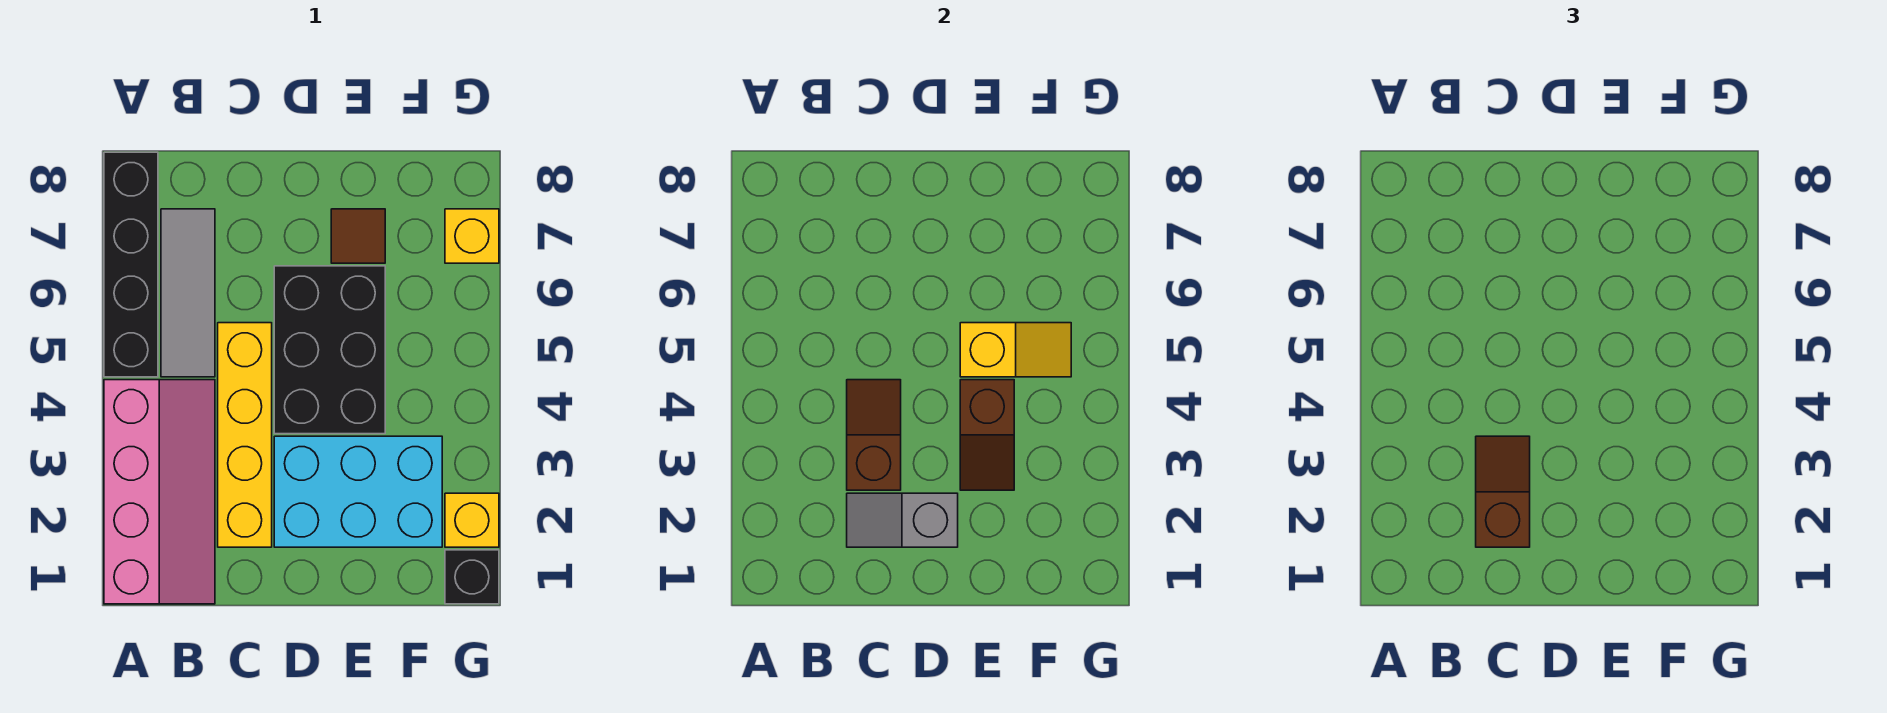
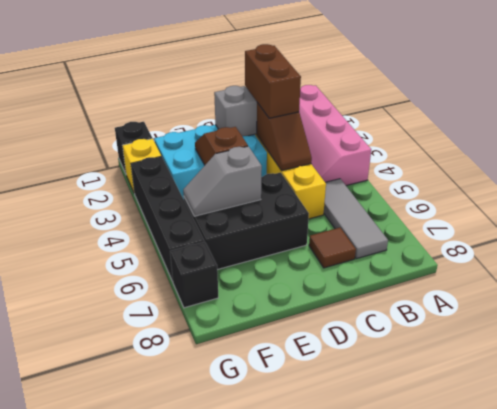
black 1x4 brick [104,152,158,377] -> black 1x4 brick moved to [131,157,205,281]
brown 1x2 slope [1476,436,1530,547] -> brown 1x2 brick [245,44,301,118]
black 2x3 brick [274,266,385,434] -> black 2x3 brick turned to [184,173,309,270]
yellow 1x2 slope [960,323,1071,377] -> grey 1x2 slope [183,146,262,216]
brown 1x1 tile [331,209,385,263] -> brown 1x1 tile moved to [309,228,356,268]
yellow 1x1 brick [445,209,499,263] -> black 1x1 brick [170,242,218,308]

